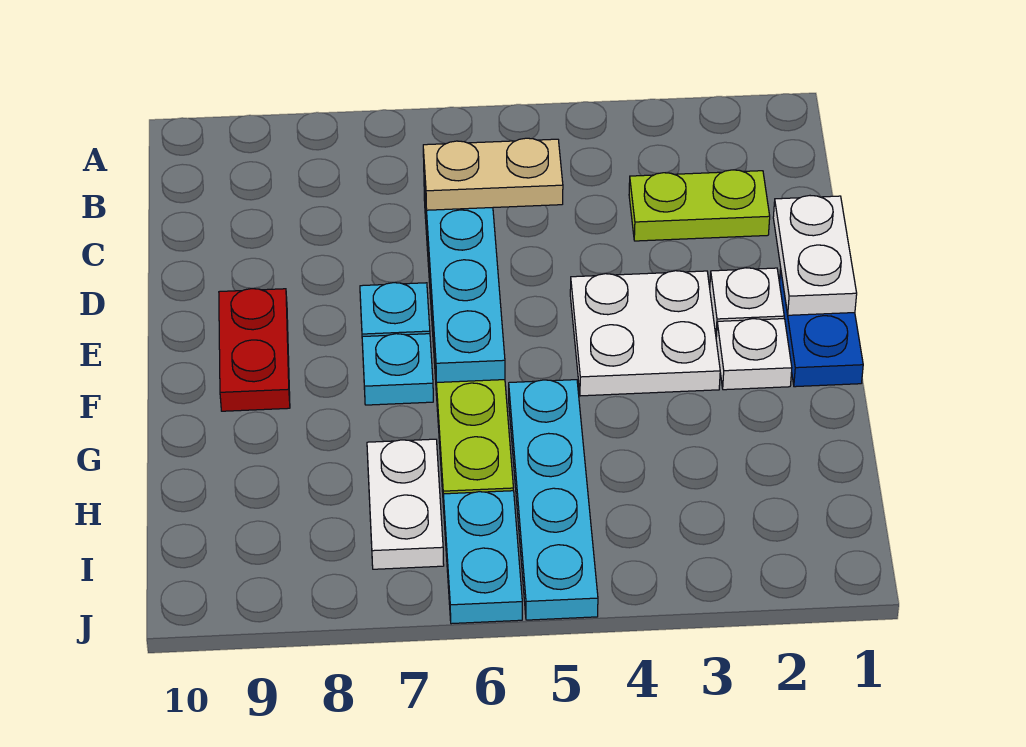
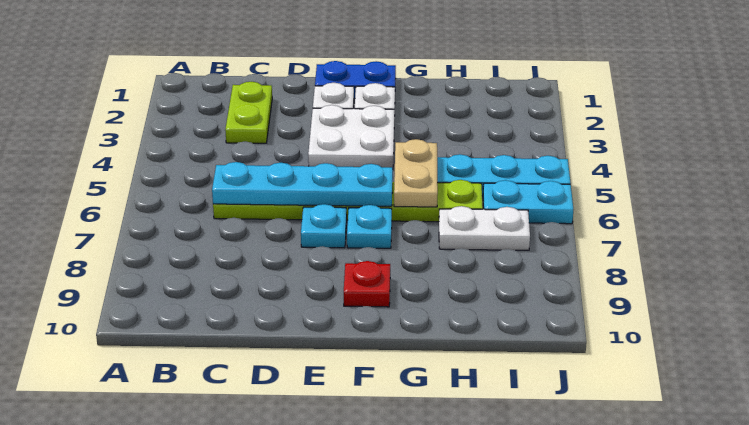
tan 1x2 plate [423,138,563,210] -> tan 1x2 plate moved to [394,139,438,207]
white 1x2 plate [773,196,857,315] -> none
red 1x2 plate [219,289,290,411] -> red 1x1 plate [344,261,390,307]

